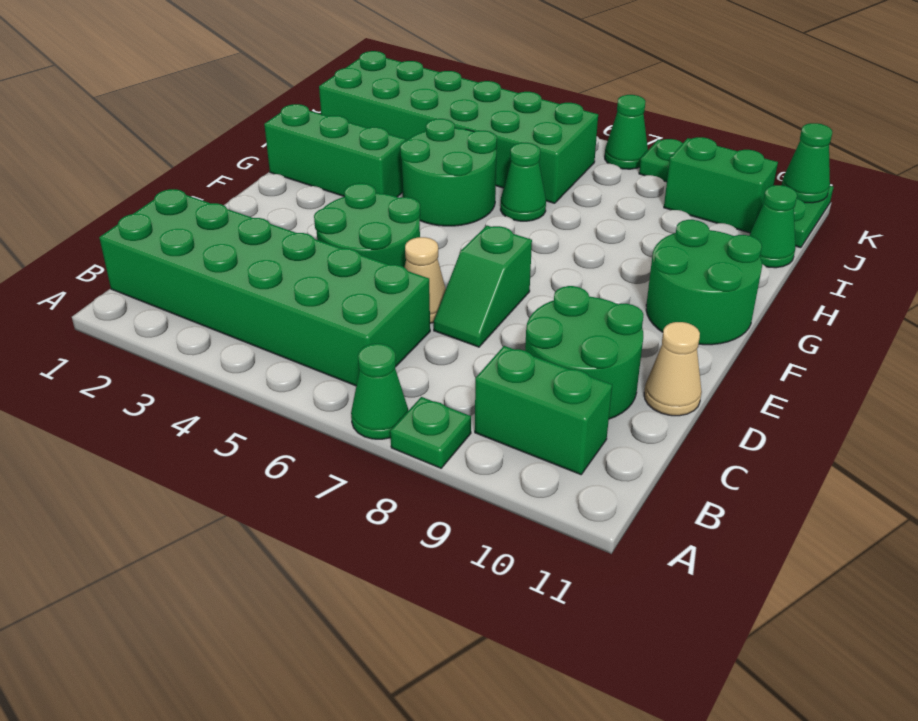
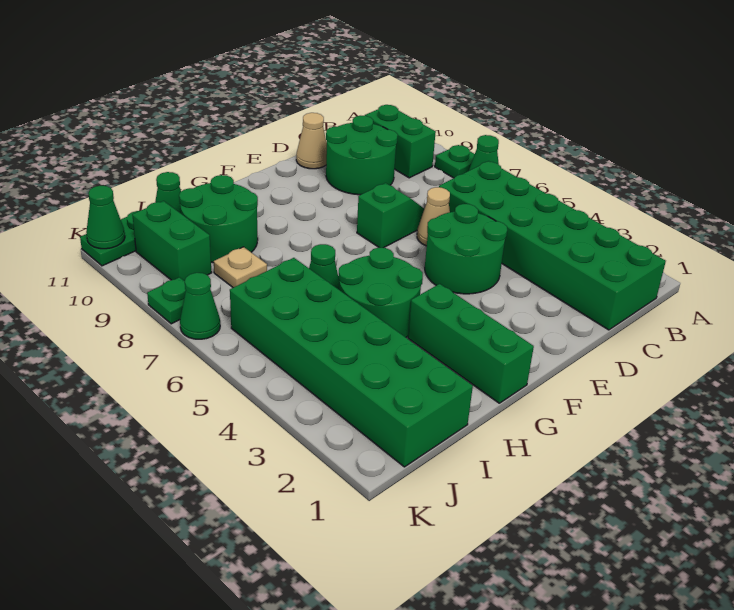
green 2x2 round brick [646,220,762,345] -> green 2x2 round brick moved to [179,175,258,263]
none -> tan 1x1 plate [214,247,267,288]

